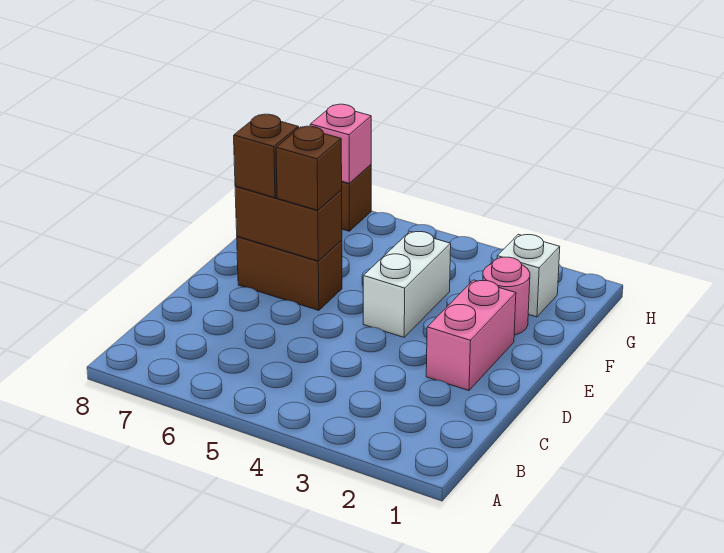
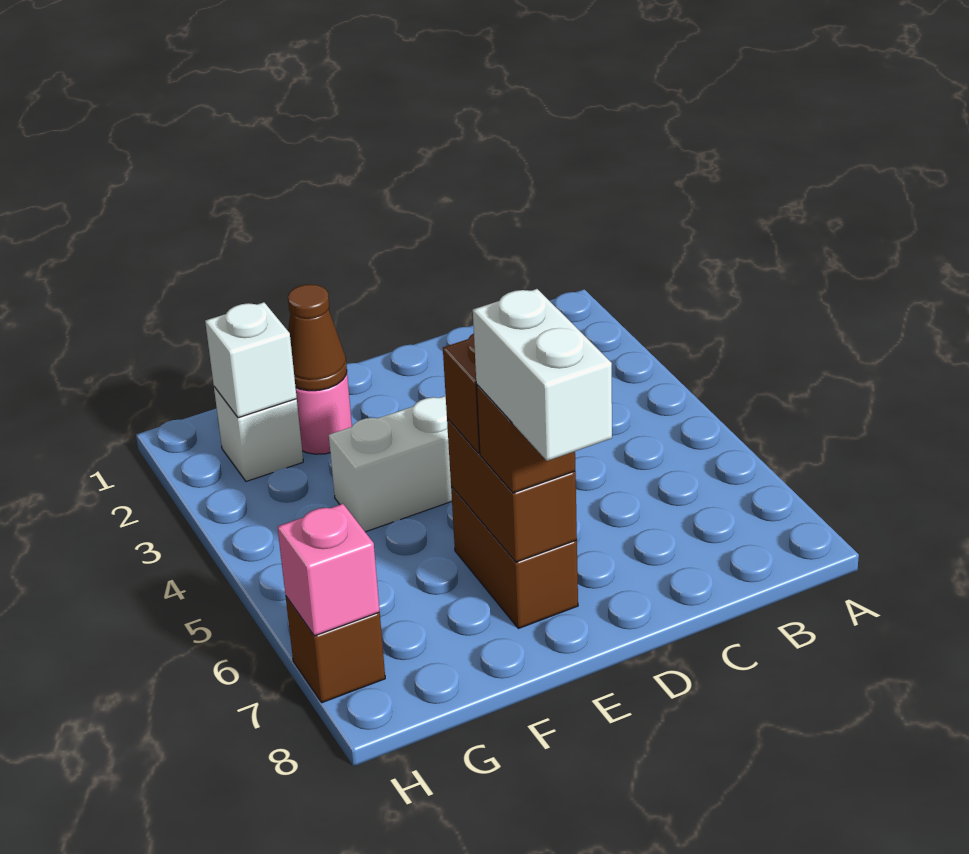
pink 1x2 brick [426,280,516,391] -> none
none -> white 1x2 brick [473,289,612,461]
none -> brown 1x1 cone [288,284,347,391]
none -> white 1x1 brick [205,302,297,418]

